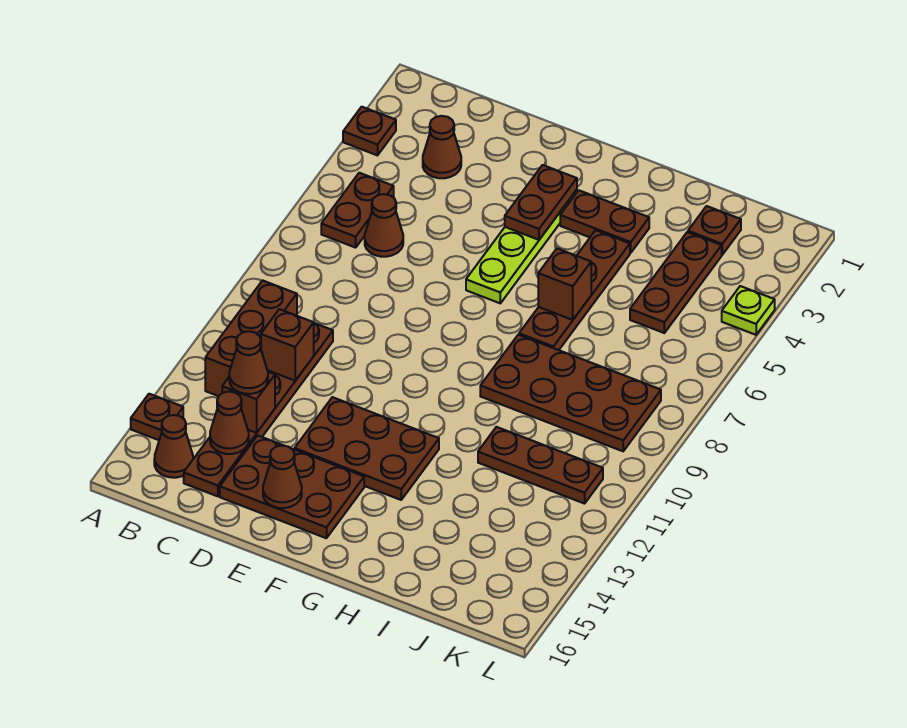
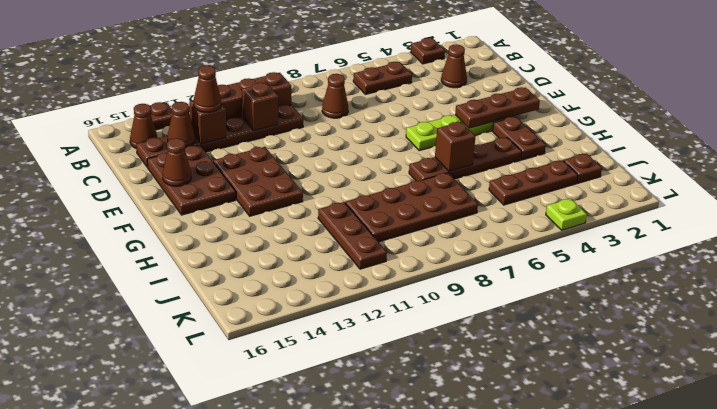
brown 1x1 cone [365,194,403,257] -> brown 1x1 cone moved to [322,74,348,118]
brown 1x2 plate [505,165,577,240] -> brown 1x3 plate [455,87,540,128]
brown 2x4 plate [480,335,661,451] -> brown 2x4 plate turned to [345,173,478,242]

